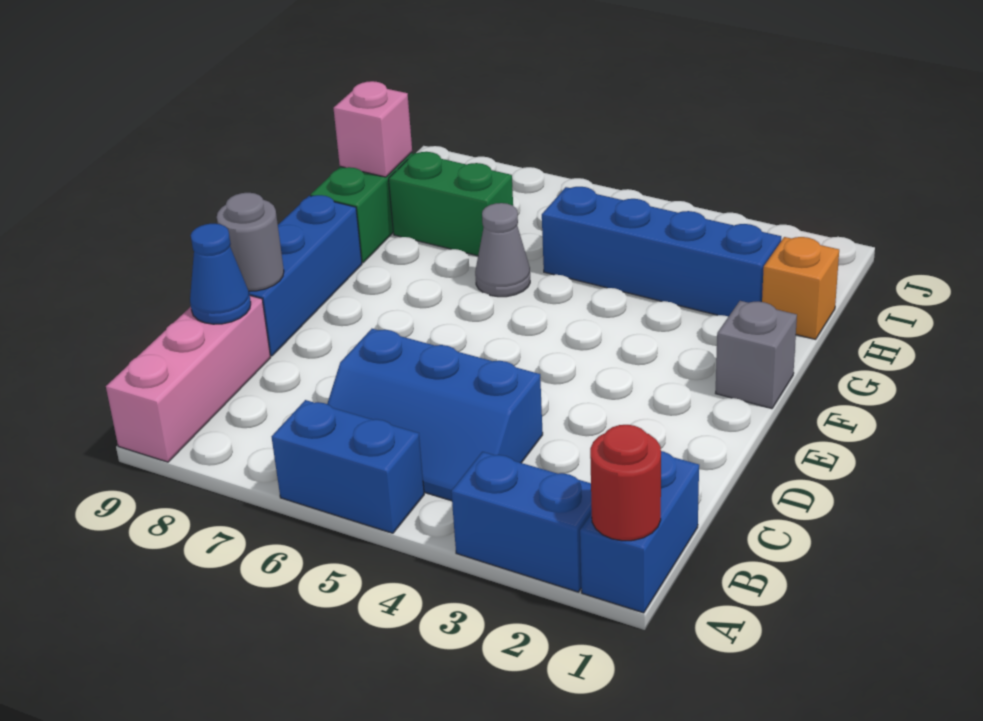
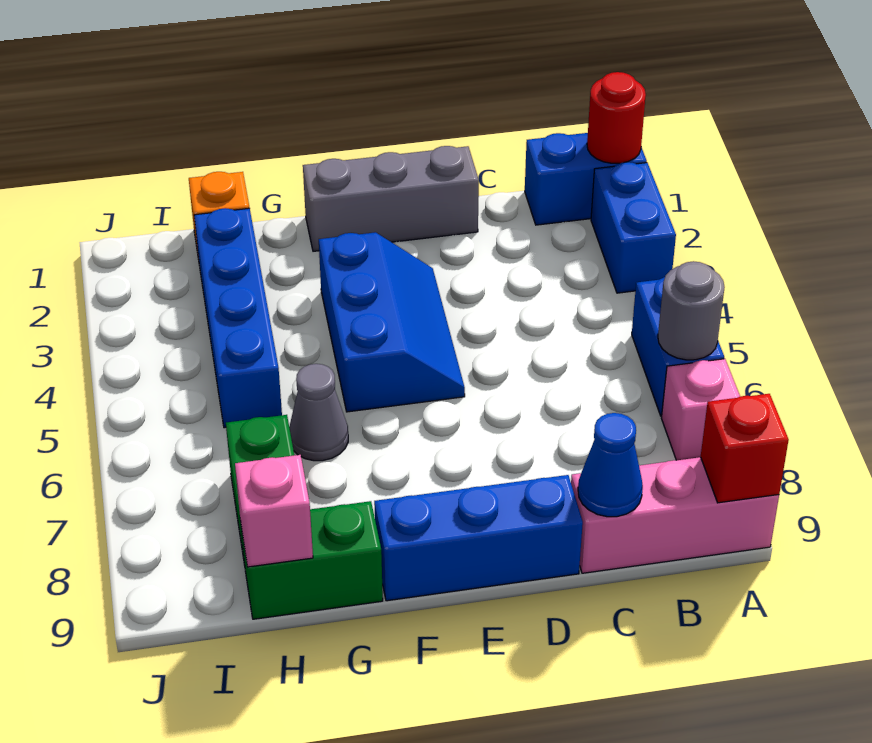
none -> pink 1x1 brick [661,359,740,460]
none -> red 1x1 brick [701,394,789,503]
blue 2x3 slope [327,329,543,501] -> blue 2x3 slope moved to [319,232,465,412]
grey 1x1 round brick [217,193,284,291] -> grey 1x1 round brick moved to [658,261,725,360]
grey 1x1 brick [716,301,797,409] -> grey 1x3 brick [303,146,479,251]

